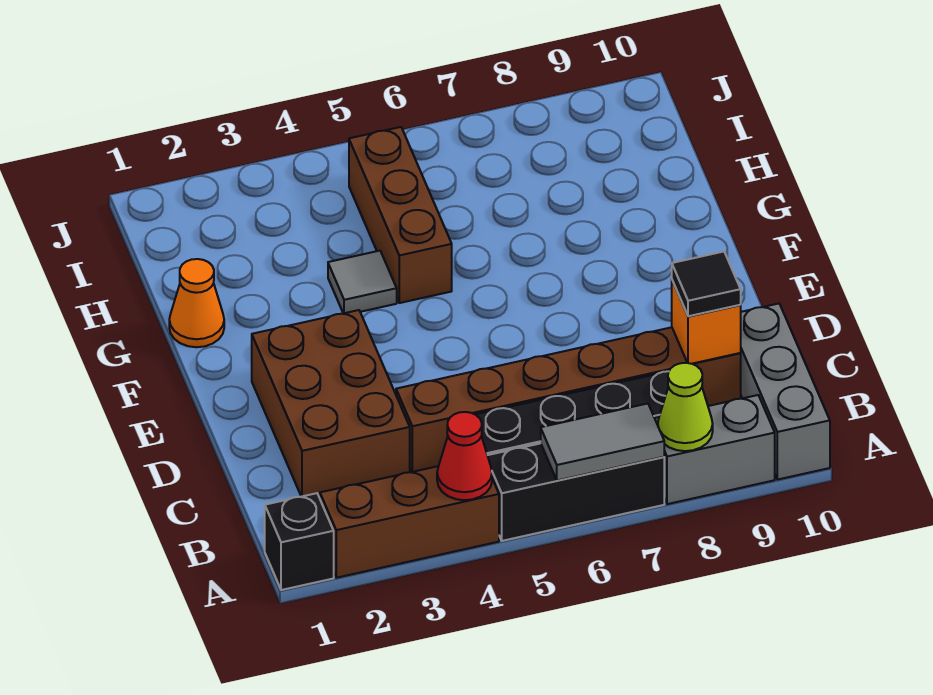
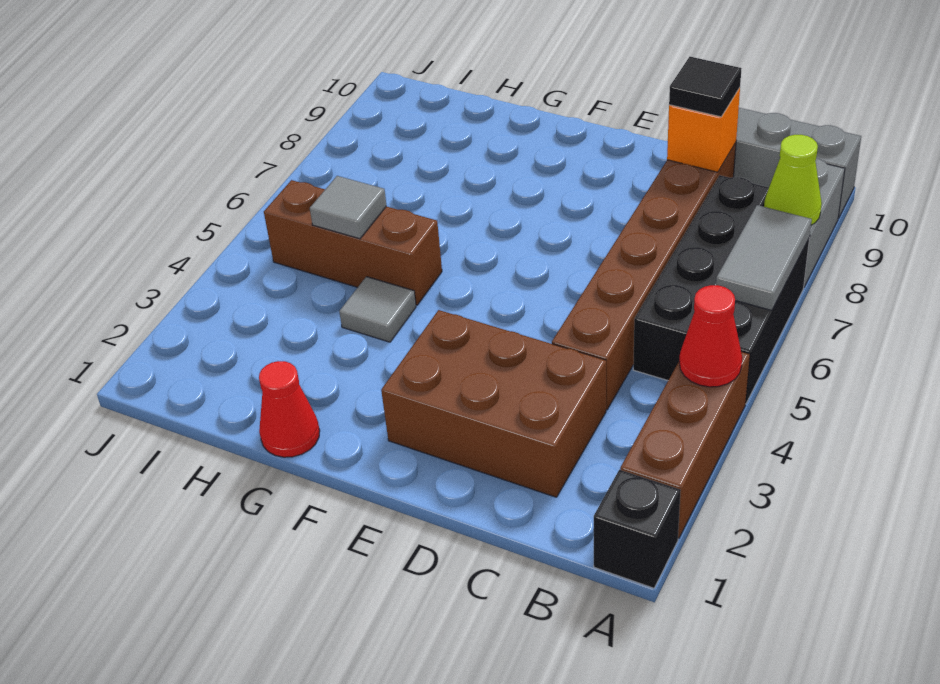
orange 1x1 cone [169,259,224,347] -> red 1x1 cone [259,361,320,457]
none -> grey 1x1 tile [310,176,387,239]

